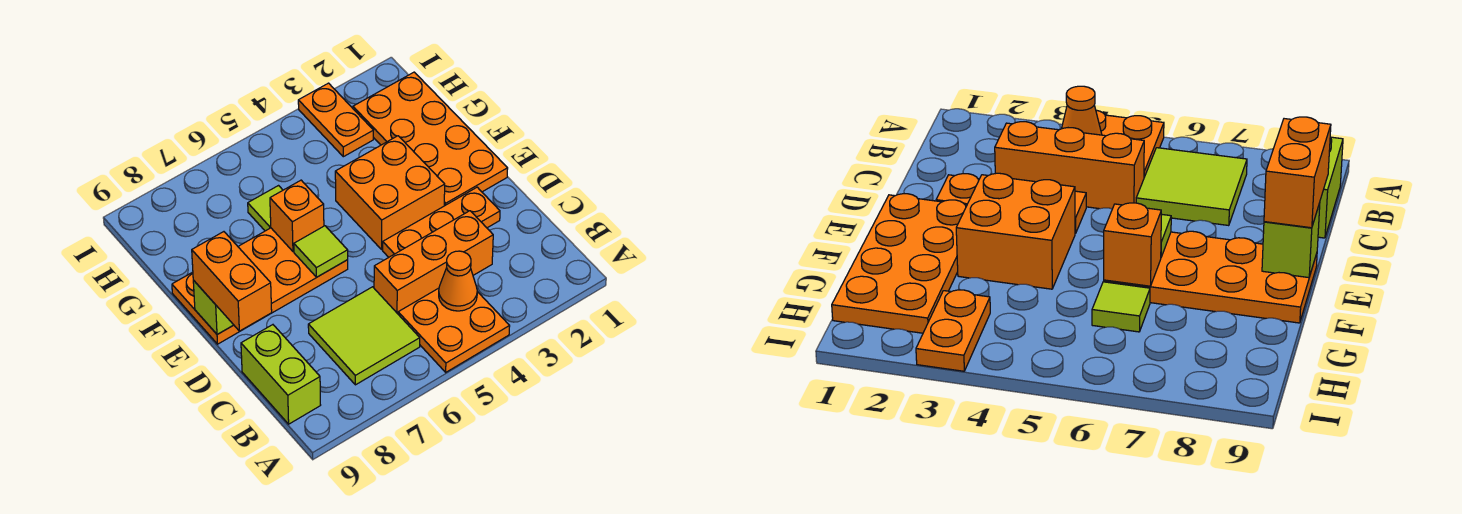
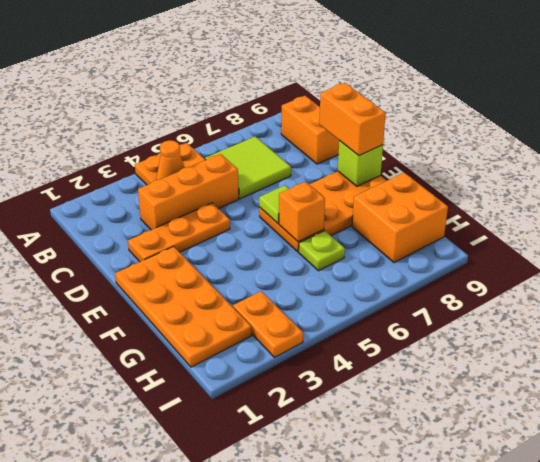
lime 1x2 brick [241,325,320,424] -> orange 1x2 brick [281,96,339,164]
orange 2x2 brick [335,136,445,249] -> orange 2x2 brick moved to [352,173,448,262]
lime 1x1 tile [248,186,283,231] -> lime 1x1 plate [299,231,345,271]

